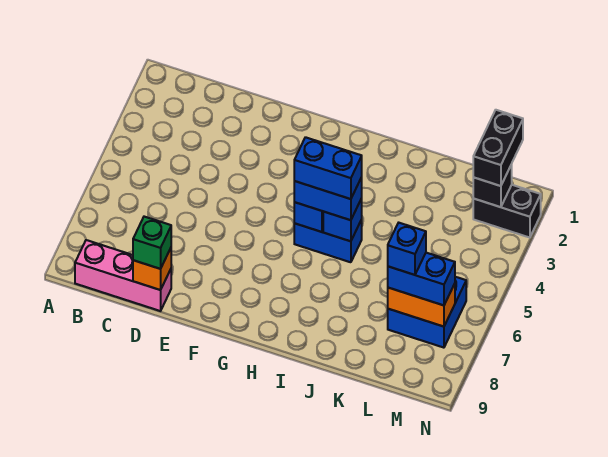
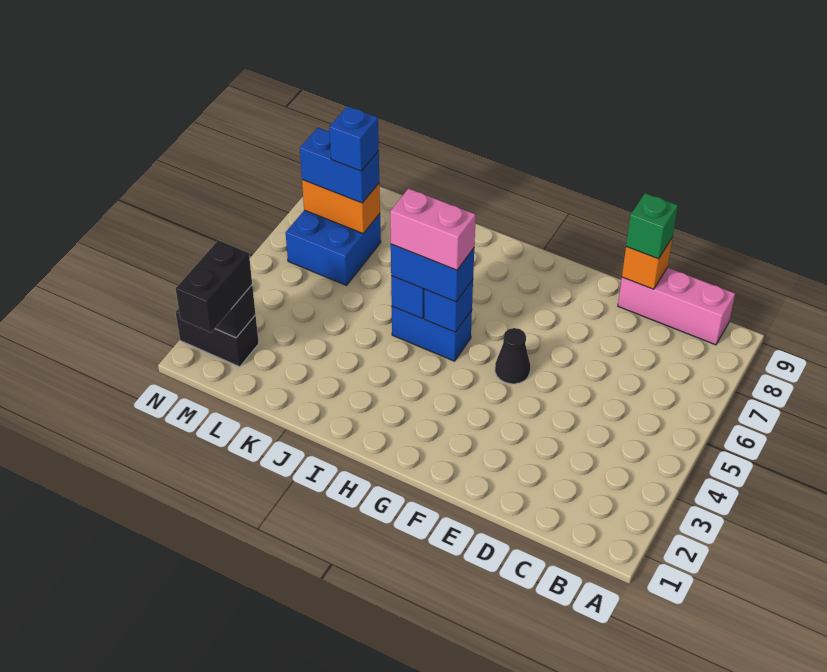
none -> black 1x1 cone [495,328,530,384]
blue 1x2 brick [294,137,362,199] -> pink 1x2 brick [390,188,476,270]

